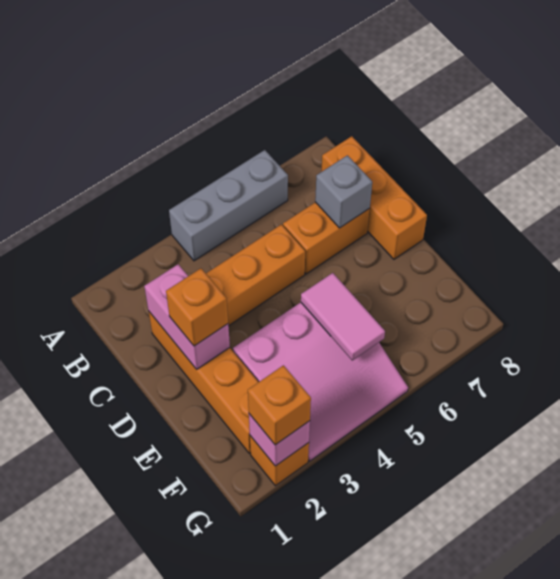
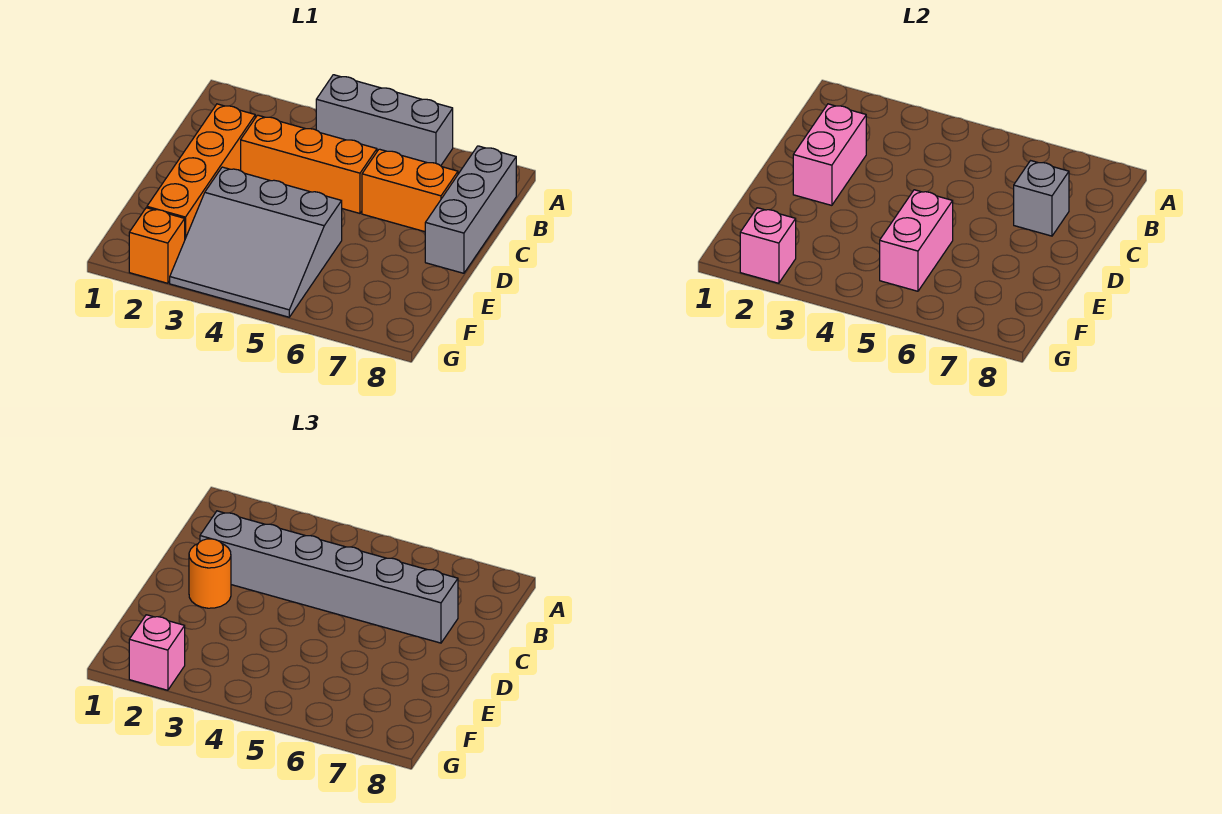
orange 1x3 brick [321,136,427,259] -> grey 1x3 brick [425,146,516,273]
none -> grey 1x6 brick [200,511,458,643]
orange 1x1 brick [166,268,228,346] -> orange 1x1 round brick [189,539,231,608]
pink 3x3 slope [233,302,408,461] -> grey 3x3 slope [170,167,342,317]
pink 1x2 tile [301,273,385,360] -> pink 1x2 brick [880,190,953,291]
orange 1x1 brick [248,365,311,445] -> pink 1x1 brick [129,615,185,690]

